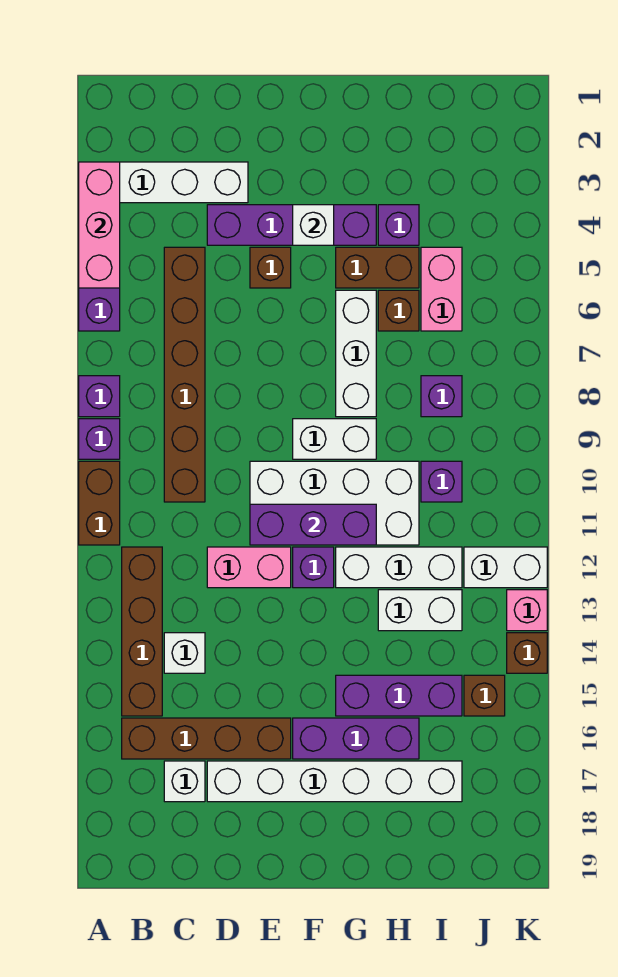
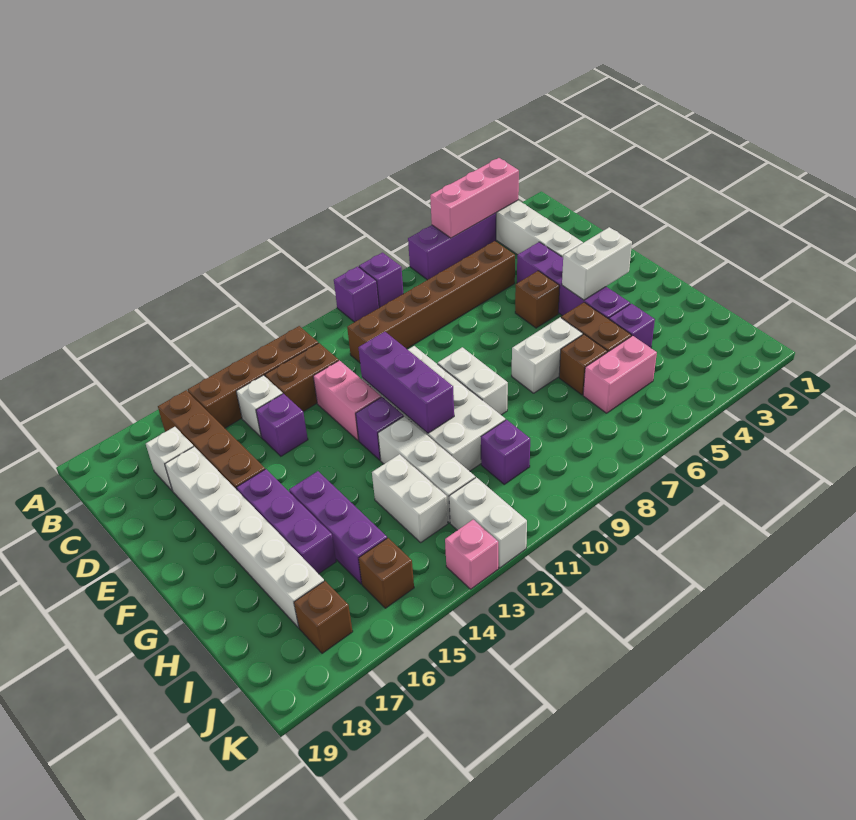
brown 1x2 brick [79,461,120,545] -> brown 1x2 brick moved to [265,343,339,411]
white 1x1 brick [293,205,334,245] -> white 1x2 brick [562,227,632,300]
white 1x3 brick [336,290,376,417] -> white 1x2 brick [512,317,583,393]
purple 1x1 brick [421,376,462,417] -> purple 1x1 brick moved to [256,394,308,456]
brown 1x1 brick [507,633,547,673] -> brown 1x1 brick moved to [294,581,353,653]

